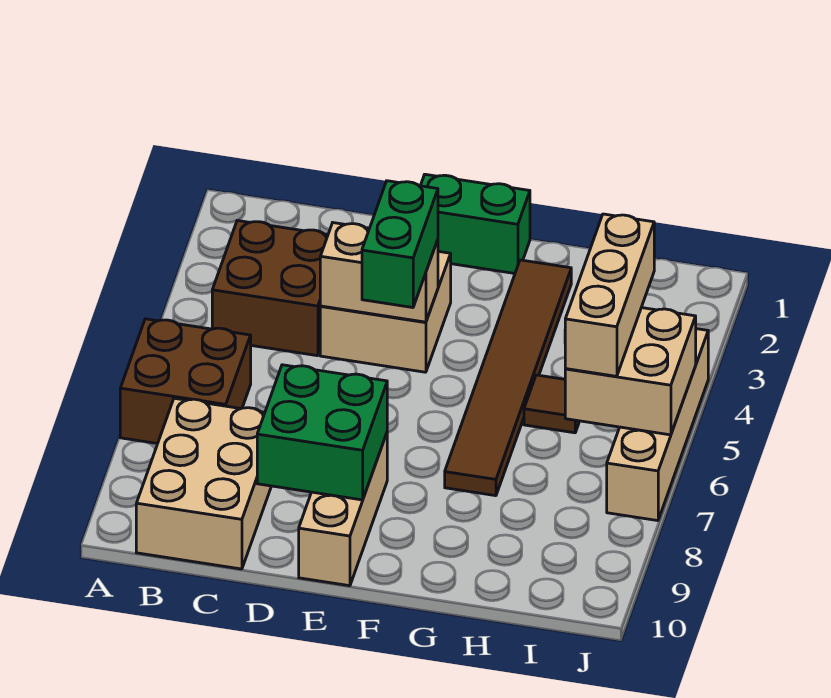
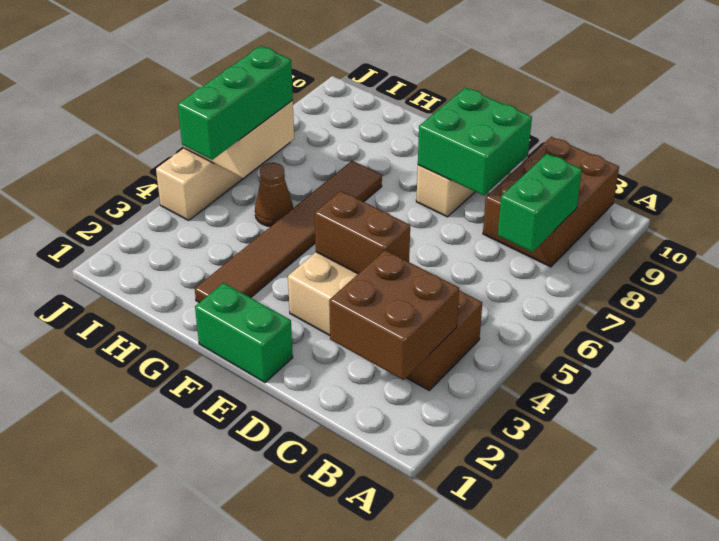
brown 2x2 brick [120,319,251,444] -> brown 2x2 brick moved to [329,250,459,380]
tan 2x3 brick [136,398,271,569] -> brown 2x3 brick [483,137,619,267]
tan 1x2 brick [320,223,438,322] -> brown 1x2 brick [315,191,410,274]
green 1x2 brick [362,181,438,308] -> green 1x2 brick moved to [498,154,582,252]
brown 1x1 tile [524,375,580,433] -> brown 1x1 cone [255,163,293,227]
tan 1x3 brick [565,214,654,376] -> green 1x3 brick [178,46,293,160]

